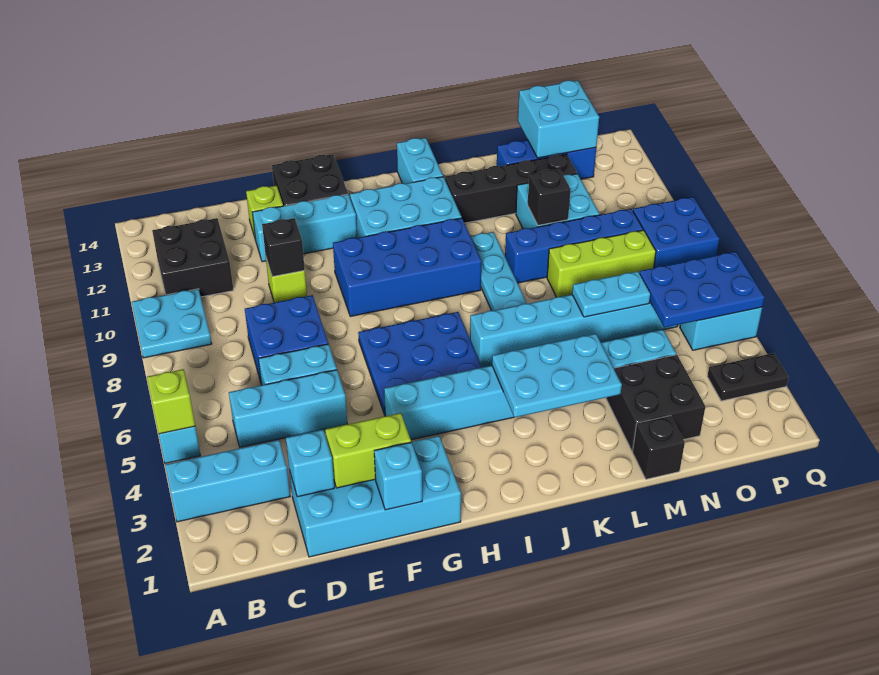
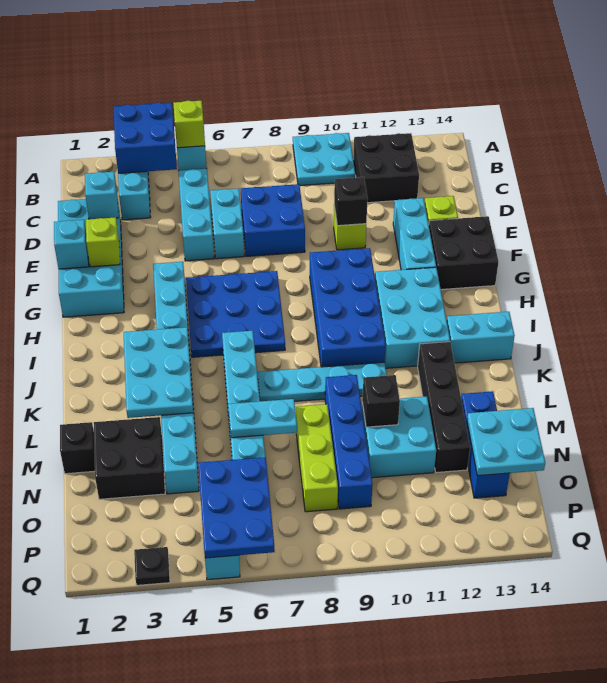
lime 1x2 brick [325,413,411,488] -> lime 1x1 brick [86,217,120,267]
cyan 1x2 plate [572,271,651,317] -> cyan 1x2 plate turned to [228,399,297,438]
cyan 2x2 brick [518,80,599,158] -> cyan 2x2 plate [467,408,545,476]
black 1x2 plate [707,353,789,401] -> black 1x1 plate [134,547,170,585]
blue 2x2 brick [633,197,719,268] -> blue 2x2 brick moved to [114,103,177,173]

